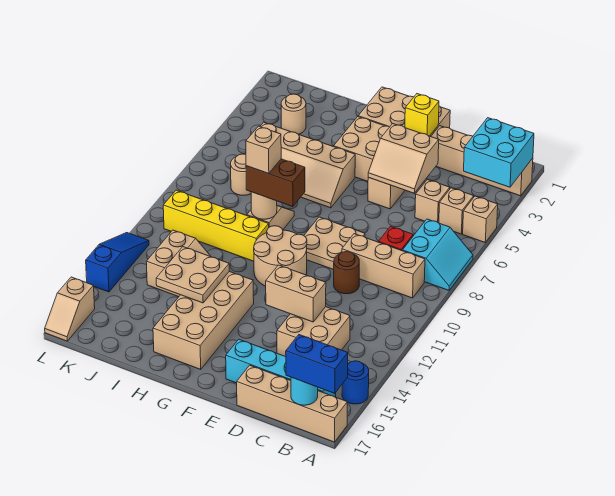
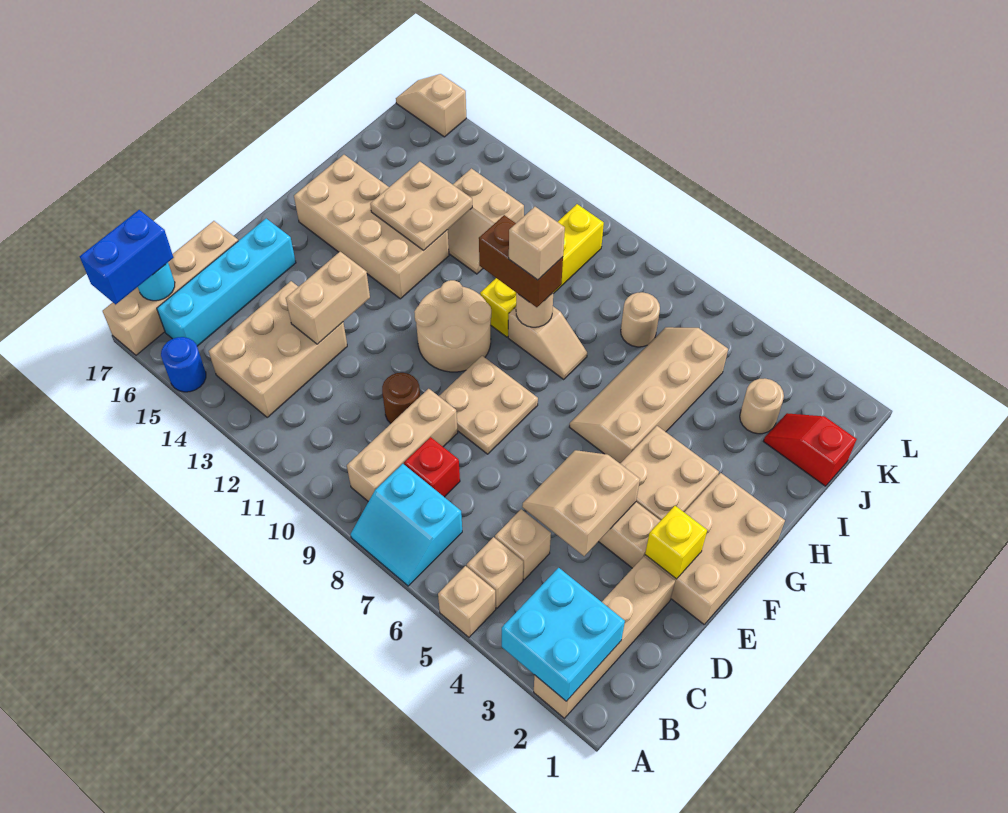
tan 2x2 brick [277,307,350,357] -> tan 2x3 brick [209,281,347,417]
brown 1x2 brick [246,159,305,207] -> brown 1x2 brick turned to [479,215,563,307]
none -> red 1x2 slope [763,413,857,486]
blue 1x3 slope [86,233,149,292] -> none

